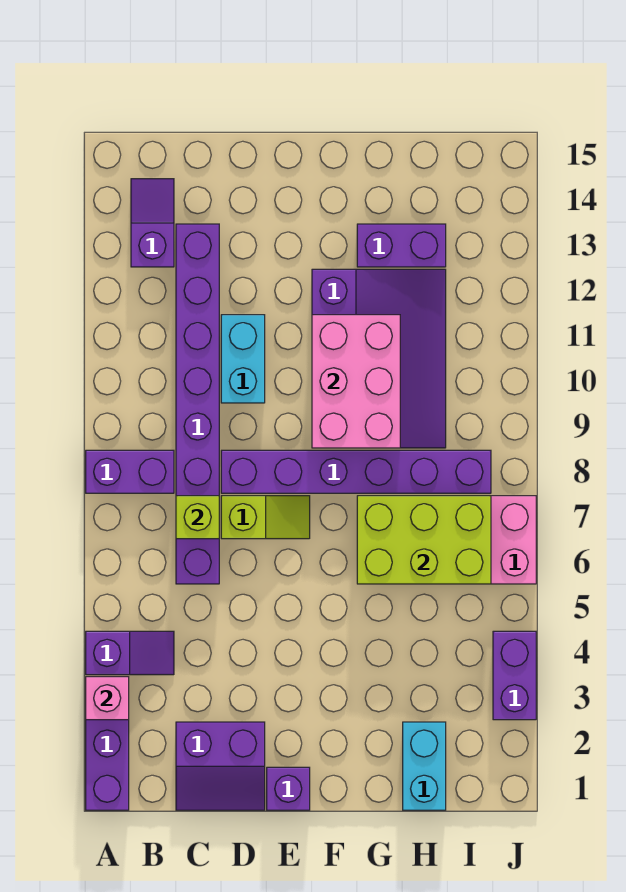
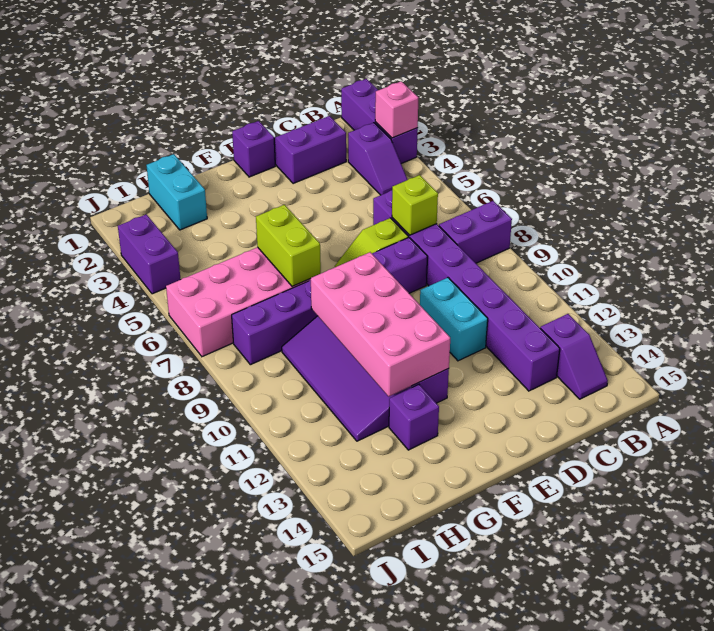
purple 1x2 slope [86,631,174,675] -> purple 1x2 slope turned to [348,123,408,195]
pink 2x3 brick [312,315,400,448] -> pink 2x4 brick [311,252,450,396]
lime 2x3 brick [357,496,491,584] -> lime 1x2 brick [256,205,321,287]
purple 1x2 brick [357,224,446,267] -> purple 1x1 brick [389,384,439,450]

